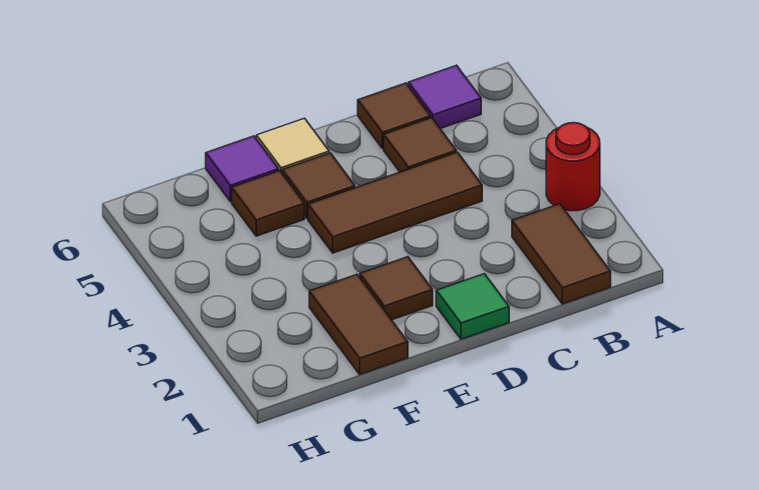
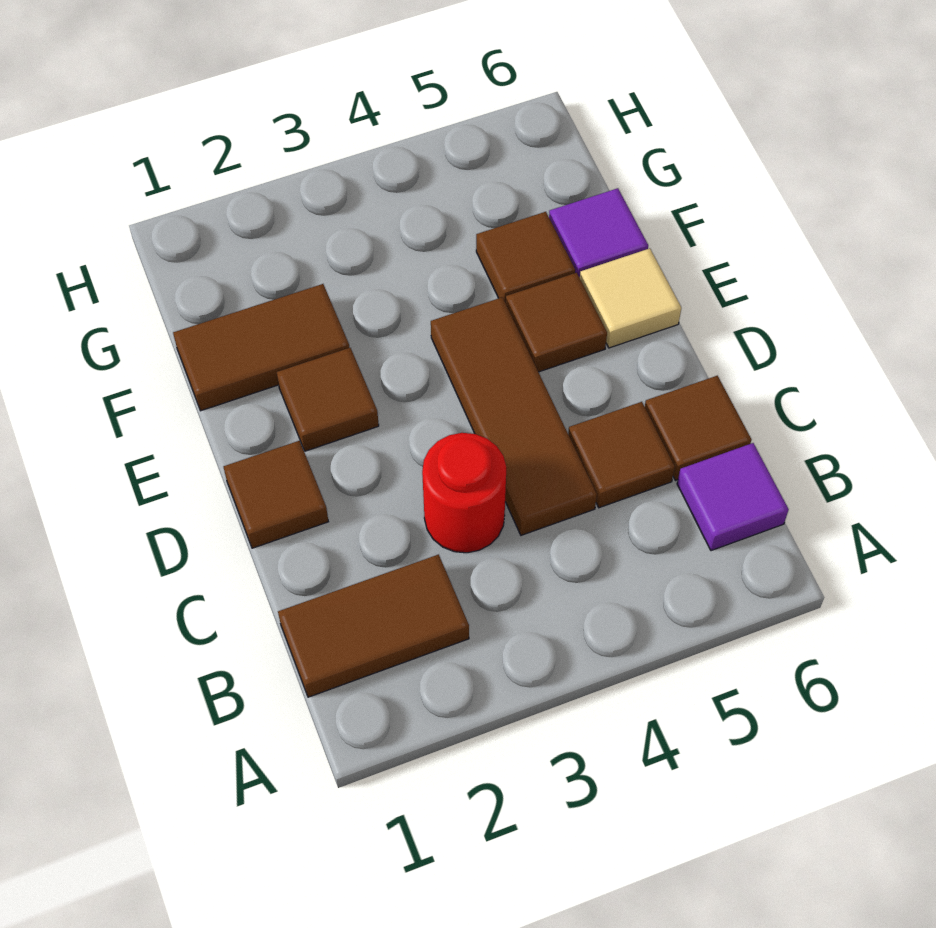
red 1x1 round brick [546,123,600,211] -> red 1x1 round brick moved to [422,433,506,553]
green 1x1 tile [436,274,509,339] -> brown 1x1 tile [224,441,328,548]

